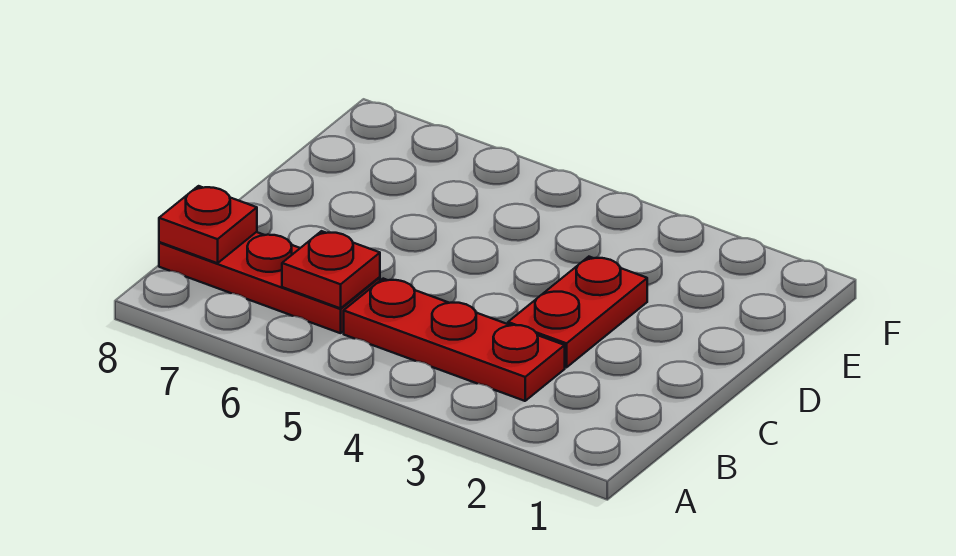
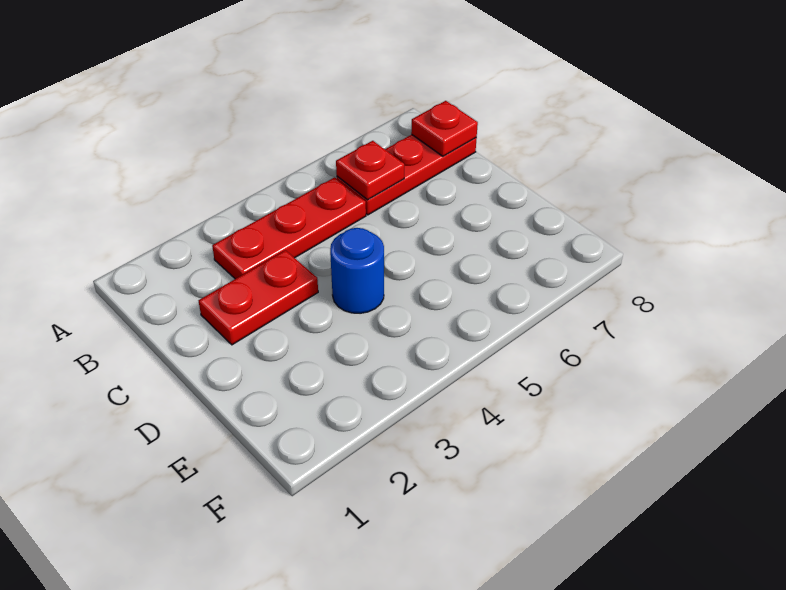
red 1x2 plate [508,257,647,367] -> red 1x2 plate turned to [199,250,318,345]
none -> blue 1x1 round brick [330,228,384,313]

